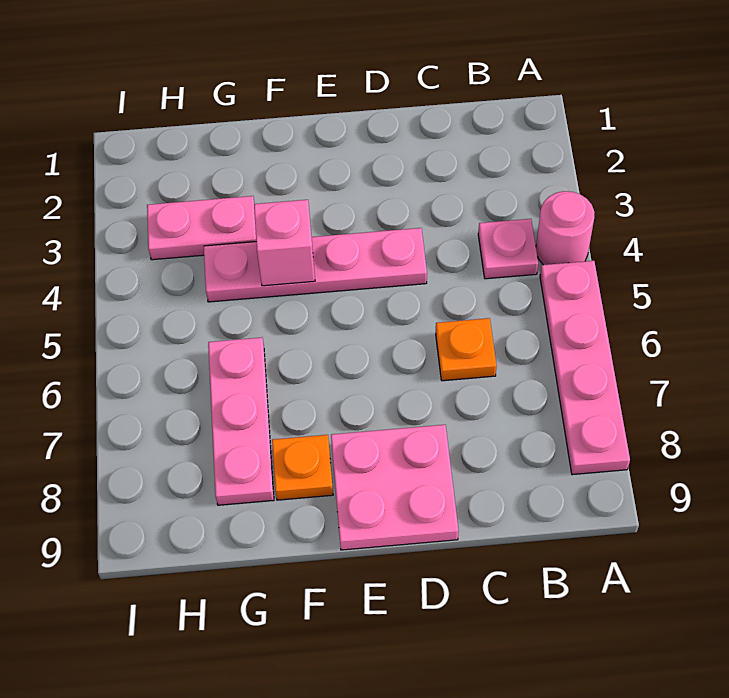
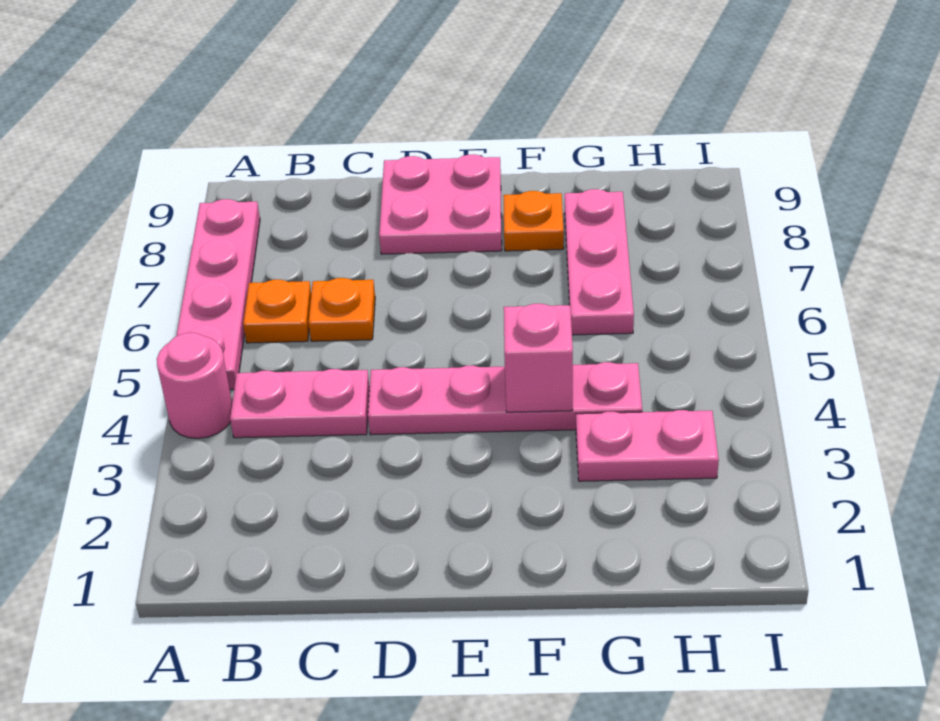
pink 1x1 plate [478,219,538,279] -> pink 1x2 plate [230,369,370,438]
none -> orange 1x1 plate [243,280,311,343]

